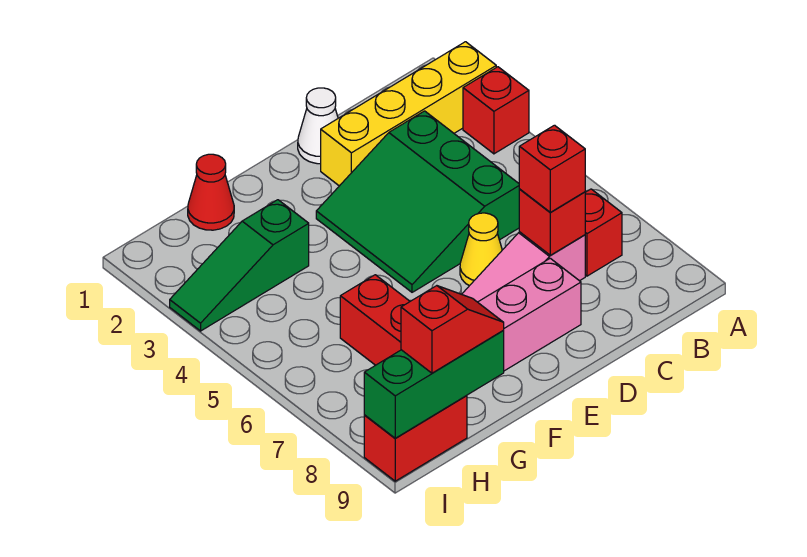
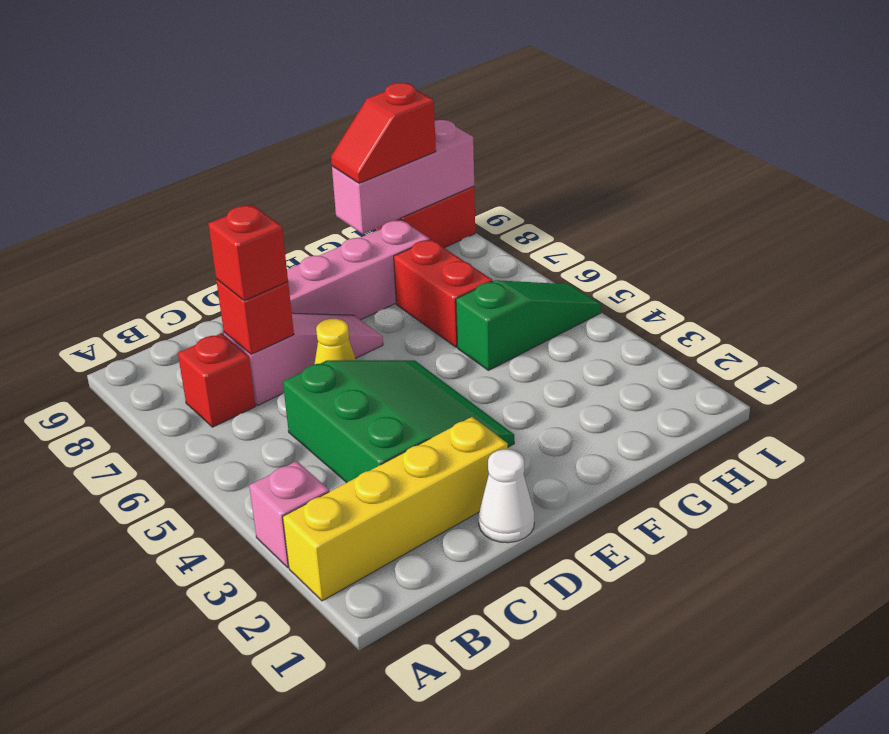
red 1x1 brick [463,67,529,154] -> pink 1x1 brick [249,461,329,567]
red 1x1 cone [188,154,234,230] -> none
green 1x3 slope [170,200,309,331] -> green 1x3 slope moved to [456,280,601,370]
green 1x3 brick [364,331,504,438] -> pink 1x3 brick [332,120,474,234]

